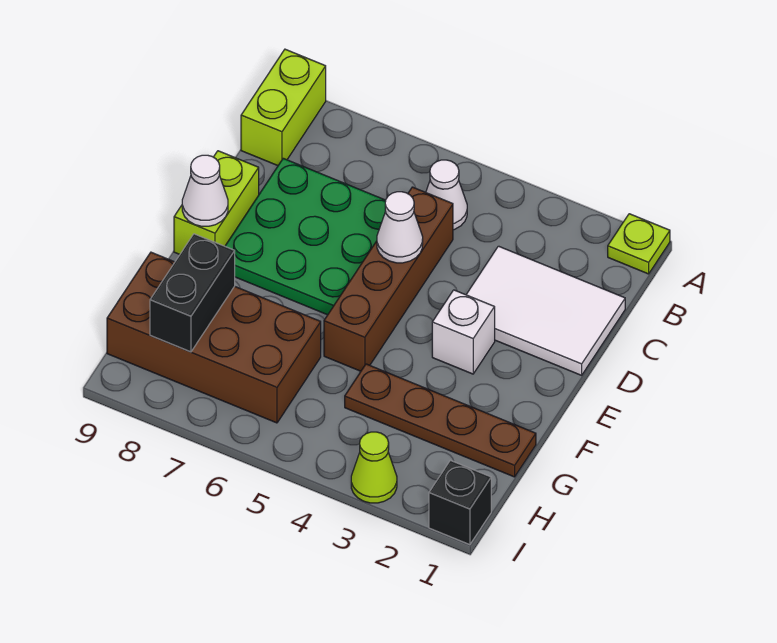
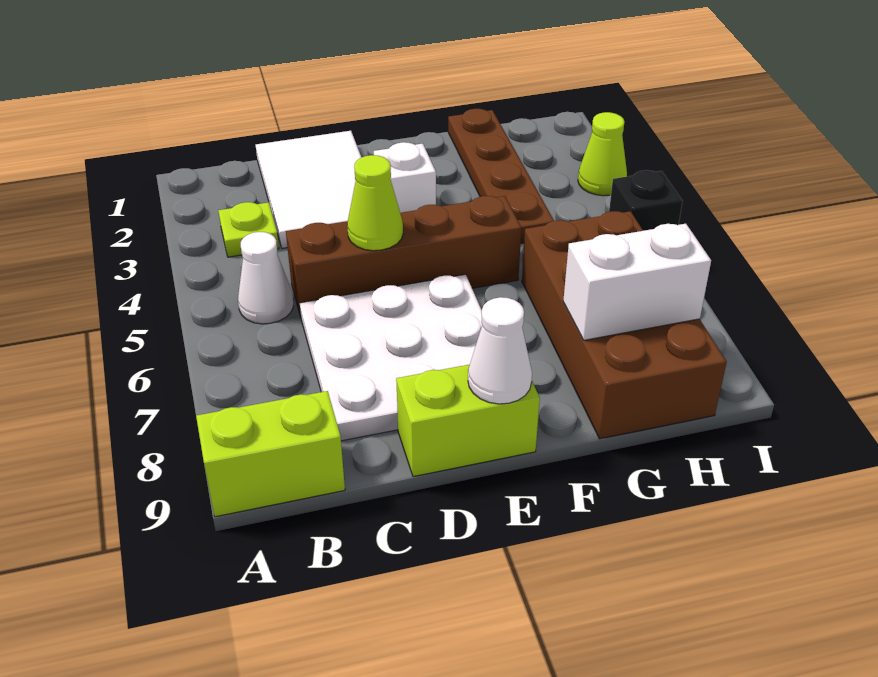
lime 1x1 plate [608,214,670,274] -> lime 1x1 plate moved to [218,202,279,257]
green 3x3 plate [225,158,386,315] -> white 3x3 plate [300,275,482,441]
white 1x1 cone [377,192,423,263] -> lime 1x1 cone [347,155,403,251]
black 1x2 brick [150,234,235,352] -> white 1x2 brick [563,224,711,340]
black 1x1 brick [429,460,491,545] -> black 1x1 brick moved to [609,170,682,231]

